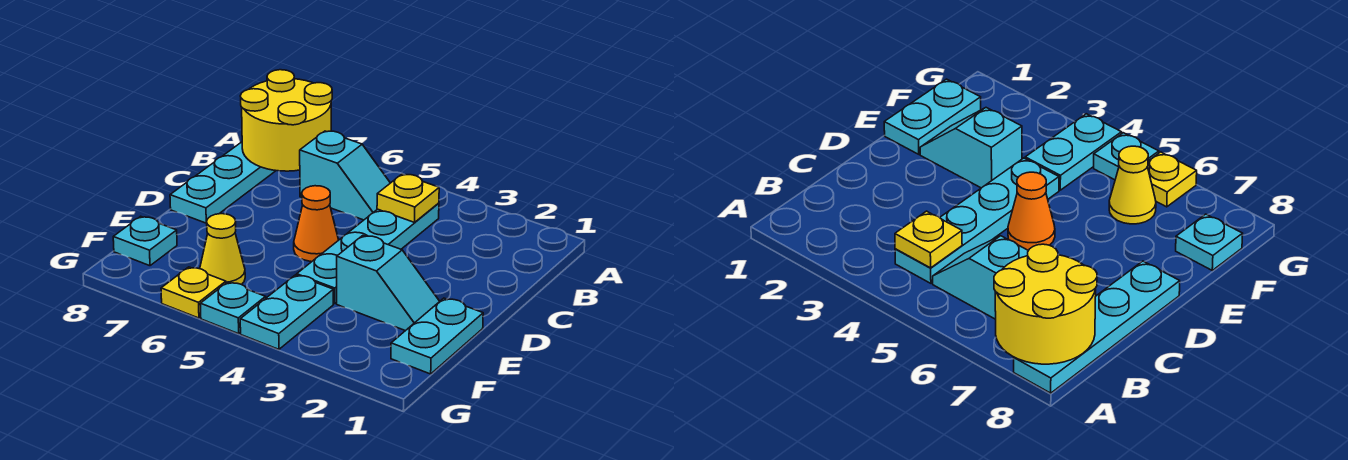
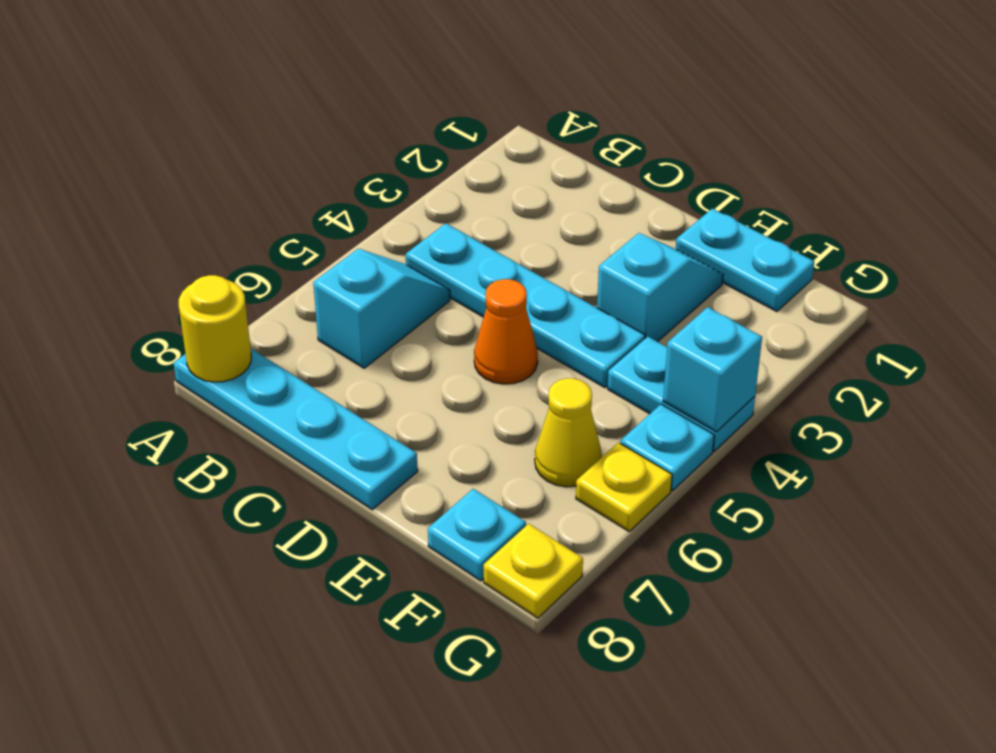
yellow 2x2 round brick [241,70,332,171] -> yellow 1x1 round brick [179,275,251,382]
yellow 1x1 plate [377,174,439,222] -> yellow 1x1 plate moved to [484,524,583,618]
none -> cyan 1x1 brick [663,307,762,432]

